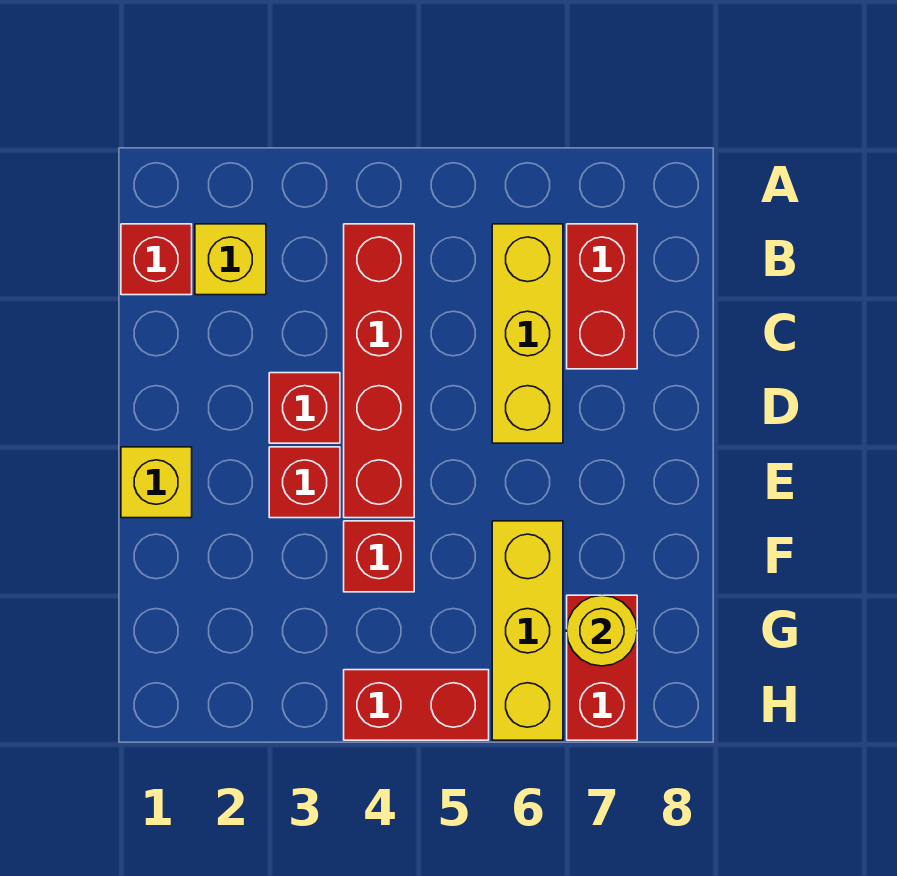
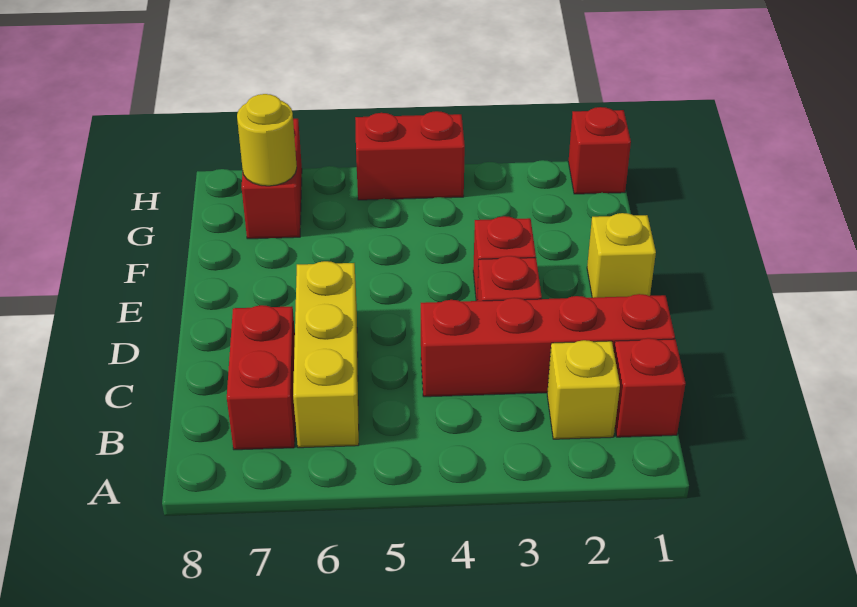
red 1x4 brick [344,224,414,518] -> red 1x4 brick turned to [421,294,675,397]
red 1x1 brick [344,521,414,592] -> red 1x1 brick moved to [568,107,631,194]
yellow 1x3 brick [492,521,563,740] -> none

